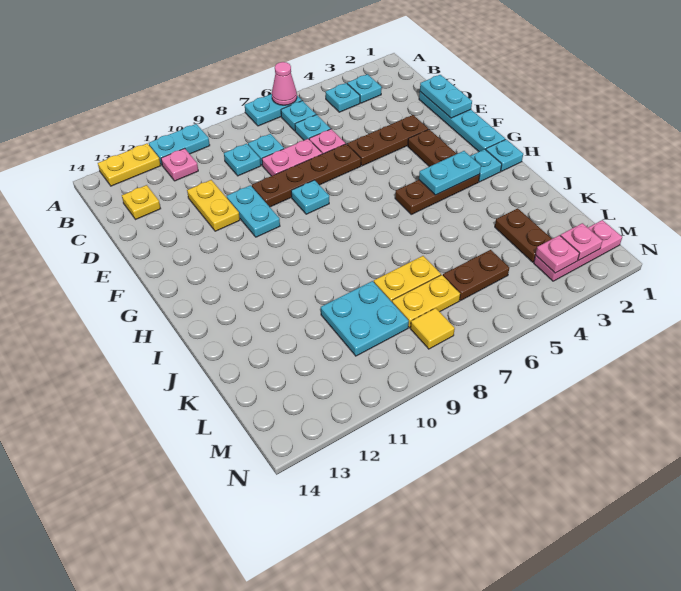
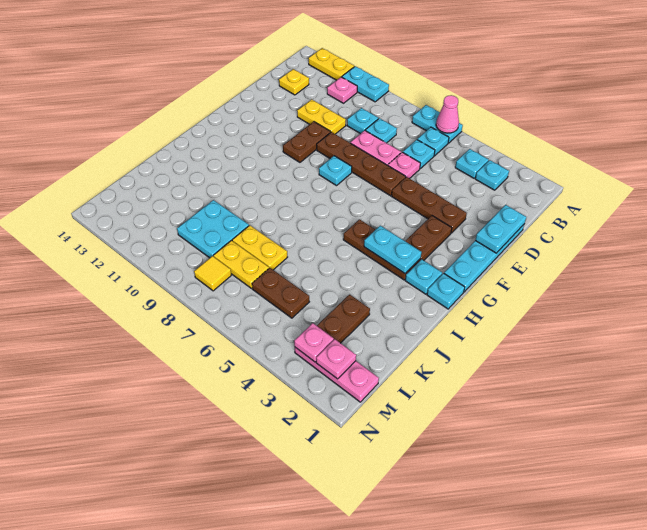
yellow 1x2 plate [187,180,240,231] -> yellow 1x2 plate turned to [297,99,346,134]
cyan 1x2 plate [227,185,280,237] -> brown 1x2 plate [283,122,331,162]

